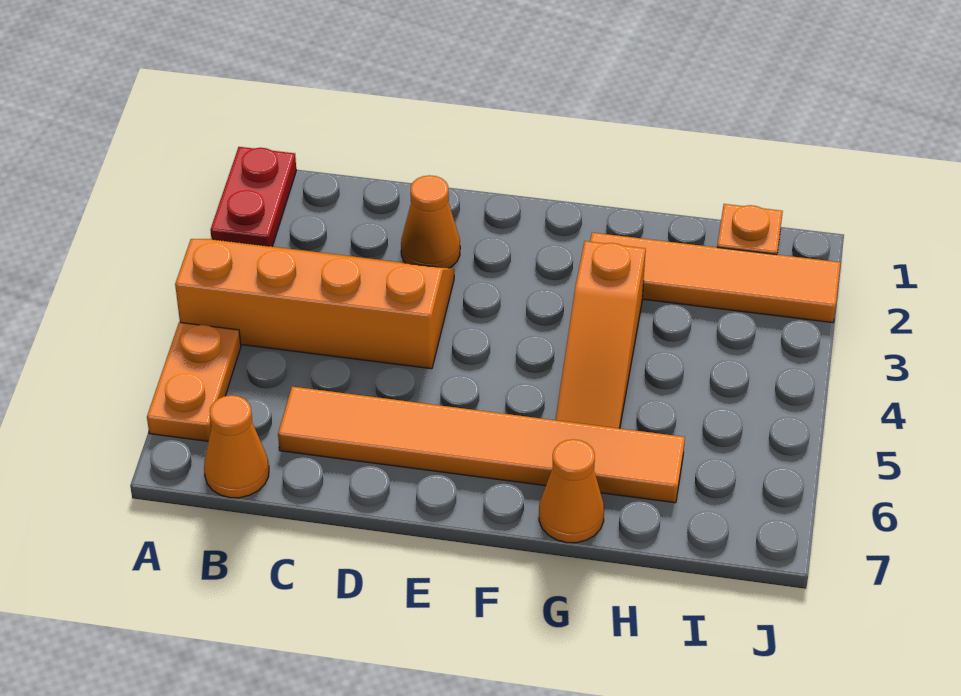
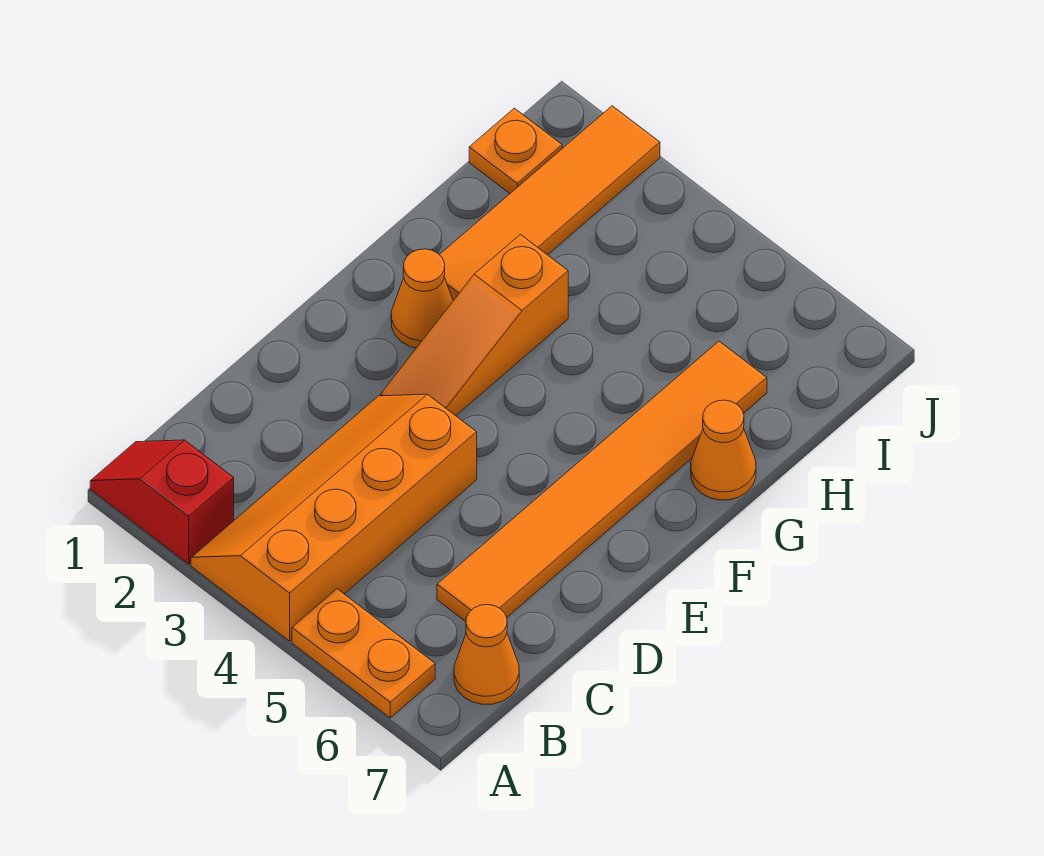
red 1x2 plate [211,147,296,247] -> red 1x2 slope [90,440,234,564]
orange 1x1 cone [401,175,460,268] -> orange 1x1 cone moved to [391,249,453,348]
orange 1x3 slope [556,241,646,428] -> orange 1x3 slope turned to [381,234,568,416]

